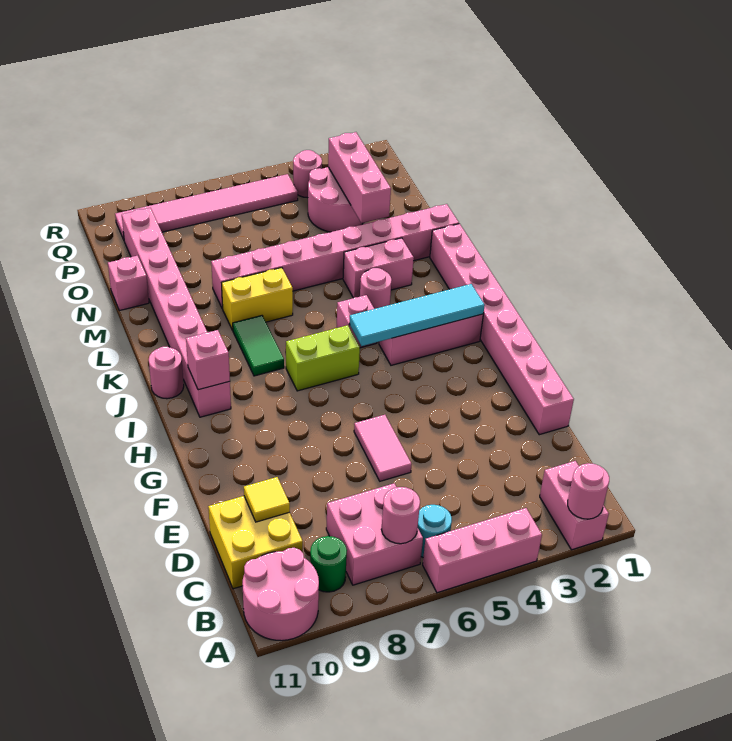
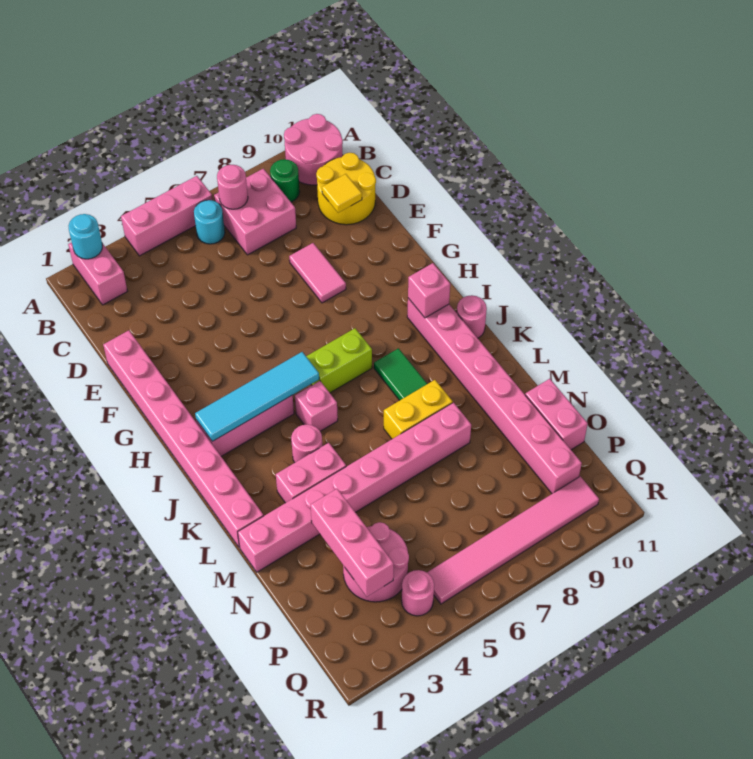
pink 1x1 round brick [568,463,609,519] -> cyan 1x1 round brick [69,214,102,259]
yellow 2x2 brick [208,496,303,589] -> yellow 2x2 round brick [316,153,376,225]
pink 1x2 tile [354,415,412,481] -> pink 1x2 tile moved to [289,243,346,303]
pink 1x1 brick [108,256,149,311] -> pink 1x2 brick [525,379,588,450]

